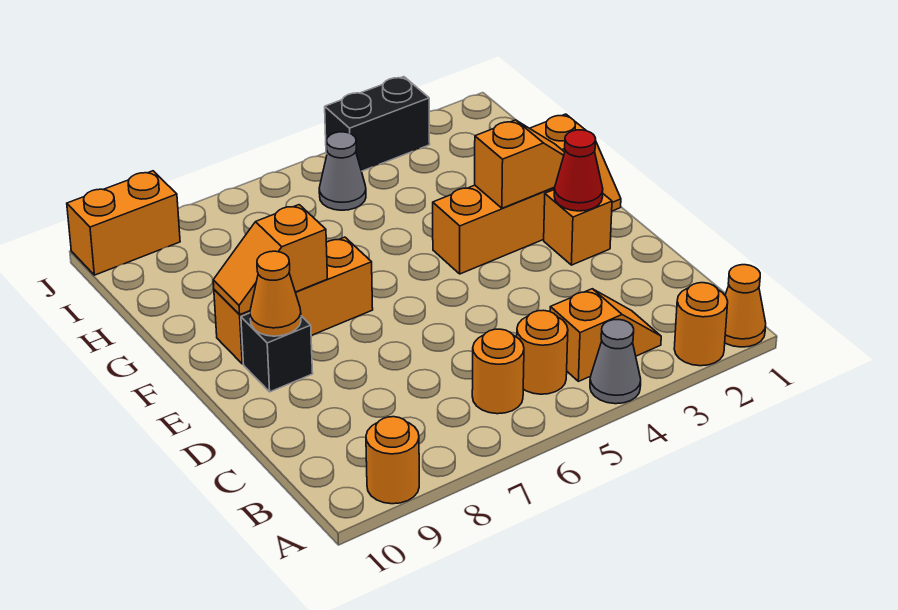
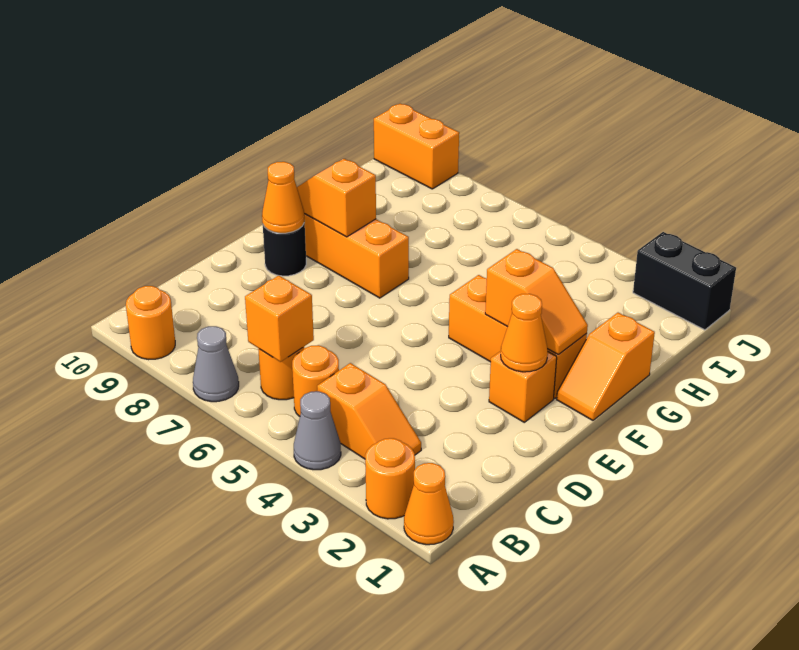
none -> orange 1x1 brick [245,275,314,362]
red 1x1 cone [554,130,603,211] -> orange 1x1 cone [501,294,548,372]
black 1x1 brick [241,313,313,392] -> black 1x1 round brick [263,221,306,276]
grey 1x1 cone [319,132,366,210] -> grey 1x1 cone moved to [193,326,239,402]
black 1x2 brick [325,77,430,171] -> black 1x2 brick moved to [633,232,736,330]

